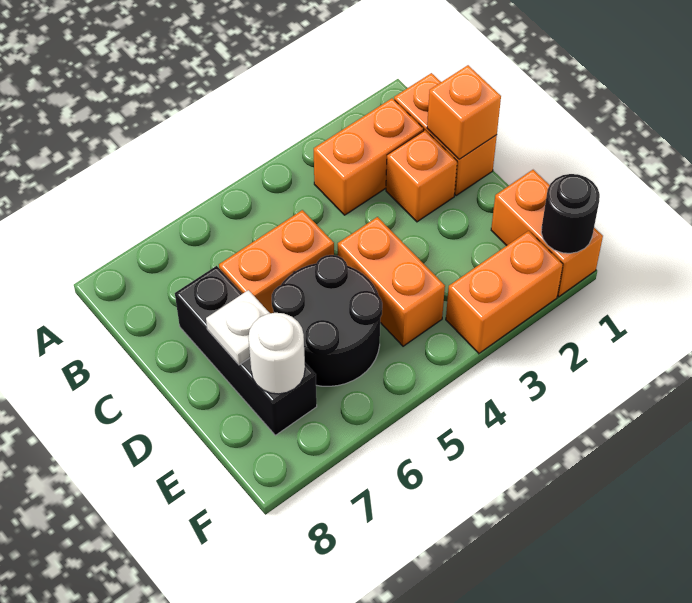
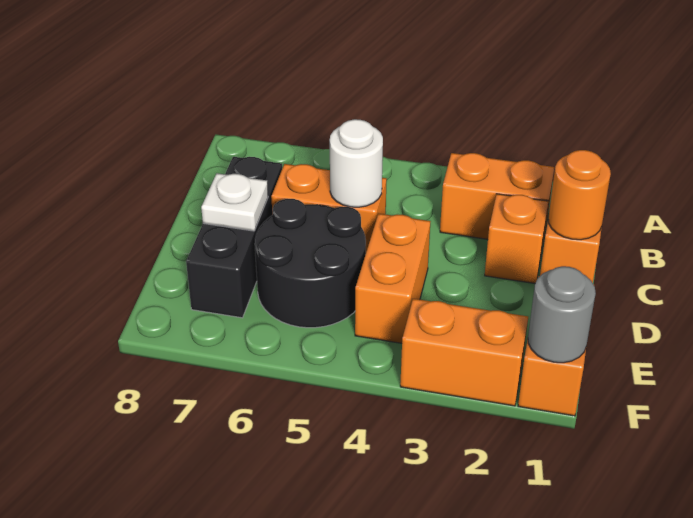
orange 1x1 brick [427,65,501,159] -> orange 1x1 round brick [548,150,611,240]
white 1x1 round brick [248,313,305,394] -> white 1x1 round brick moved to [330,119,383,207]
black 1x1 round brick [541,174,600,253] -> grey 1x1 round brick [528,266,596,363]

